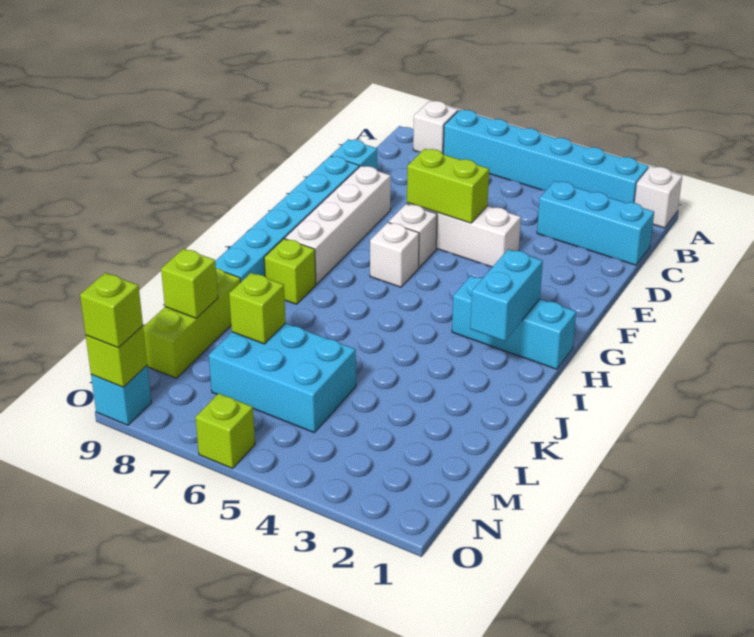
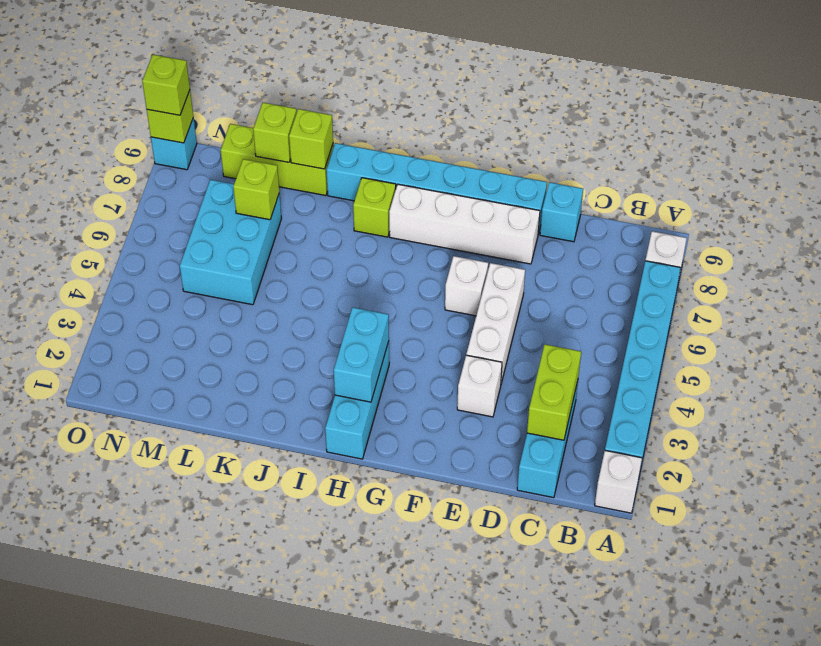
lime 1x2 brick [407,149,489,223] -> lime 1x2 brick moved to [527,344,581,440]
white 1x1 brick [370,222,419,287] -> white 1x1 brick moved to [457,355,502,417]
cyan 1x2 brick [470,249,543,341] -> cyan 1x2 brick turned to [334,307,389,402]
lime 1x1 brick [195,393,255,468] -> lime 1x1 brick moved to [289,109,333,169]

